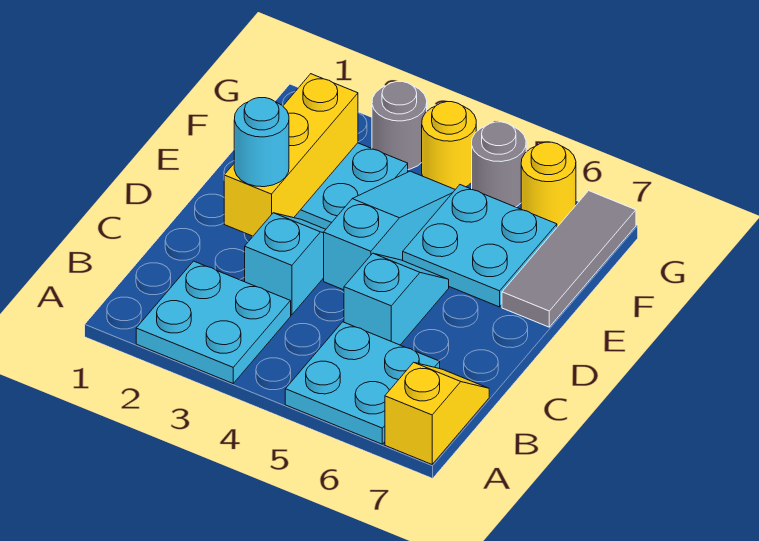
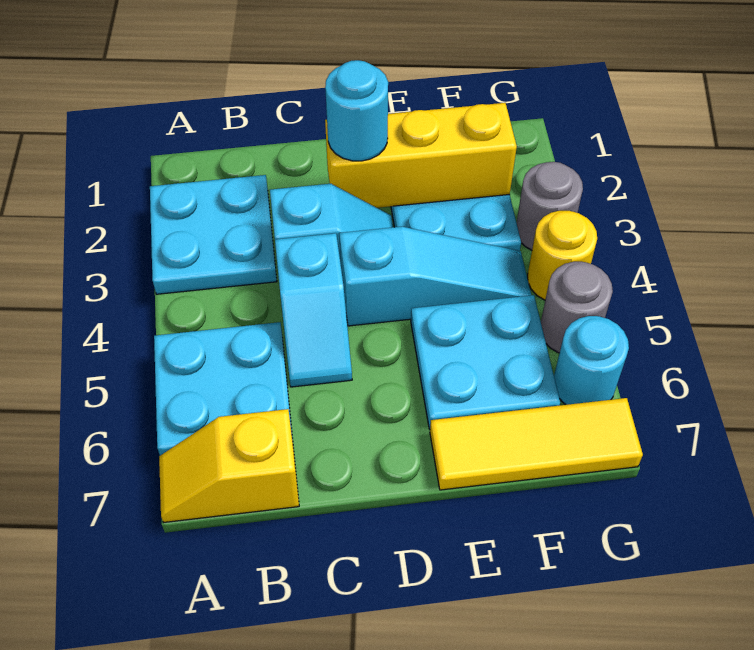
yellow 1x2 slope [385,362,489,464] -> yellow 1x2 slope turned to [159,409,299,522]
cyan 1x2 slope [344,253,449,345] -> cyan 1x2 slope turned to [275,233,352,387]
grey 1x3 tile [502,191,636,327] -> yellow 1x3 tile [430,398,643,490]
yellow 1x1 round brick [521,142,576,227] -> cyan 1x1 round brick [554,316,629,405]

